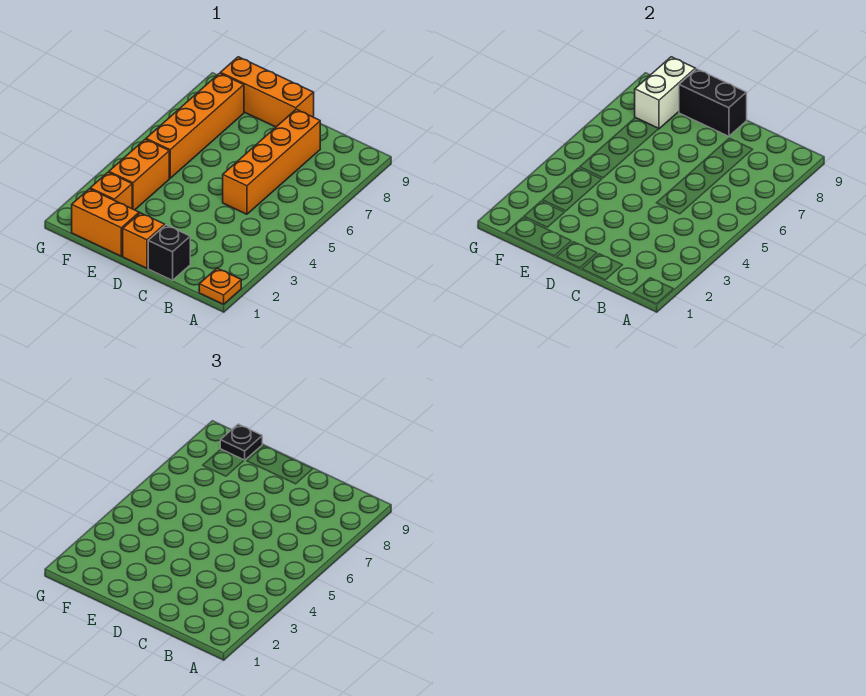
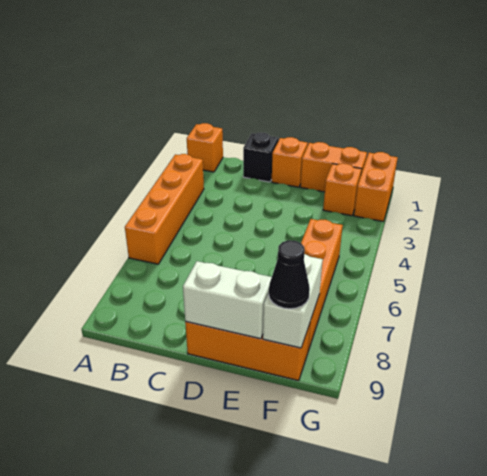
orange 1x1 plate [199,268,241,304] -> orange 1x1 brick [187,123,223,172]
orange 1x4 brick [223,109,320,214] -> orange 1x4 brick moved to [125,154,204,264]
black 1x2 brick [679,69,747,136] -> white 1x2 brick [183,261,272,339]
orange 1x2 brick [109,139,169,210] -> orange 1x2 brick moved to [354,152,398,221]
black 1x1 plate [220,424,262,460] -> black 1x1 cone [269,240,310,309]

